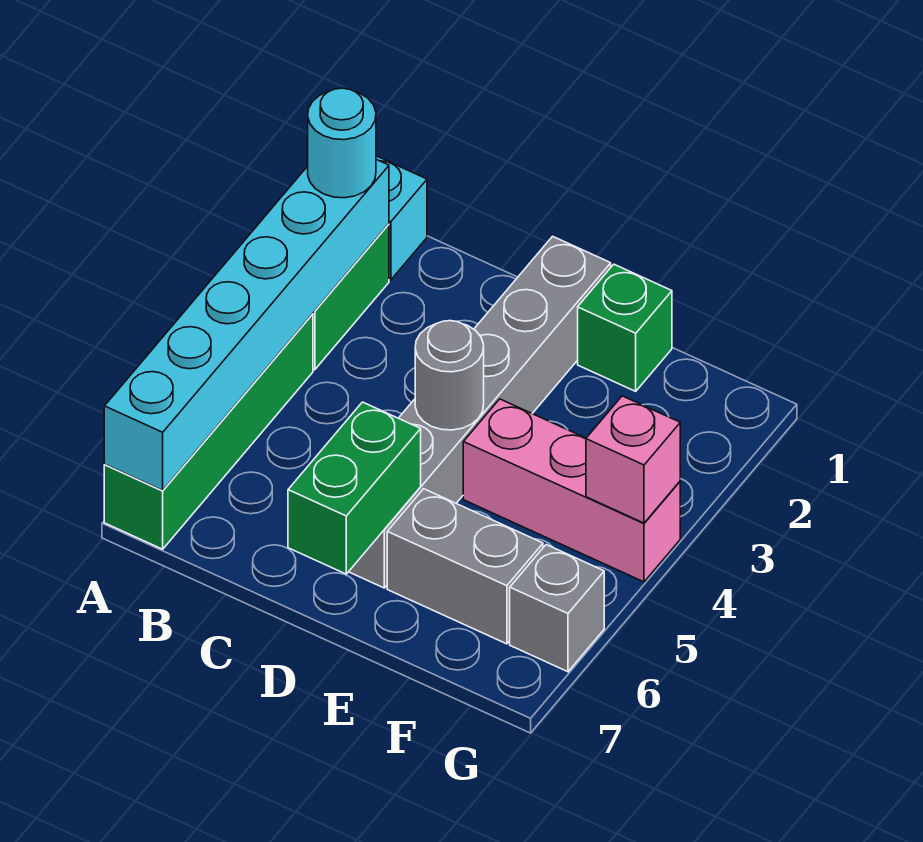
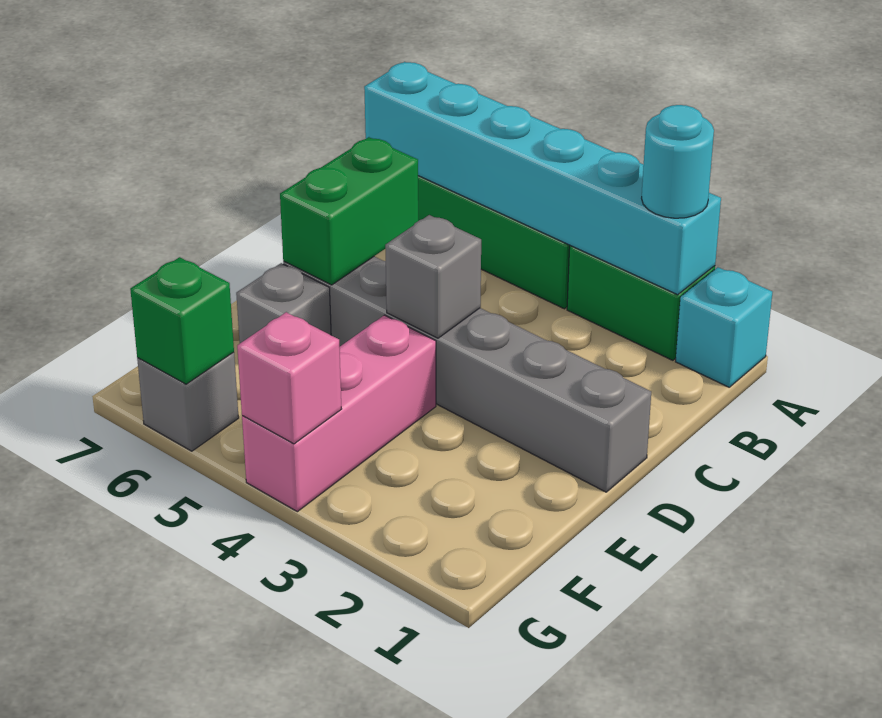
grey 1x1 round brick [415,321,484,430] -> grey 1x1 brick [385,215,481,338]
green 1x2 brick [288,402,421,574] -> green 1x2 brick turned to [280,137,418,285]
green 1x1 brick [578,264,672,391] -> green 1x1 brick moved to [130,257,234,384]
grey 1x2 brick [387,489,543,644] -> grey 1x1 brick [236,263,331,343]

